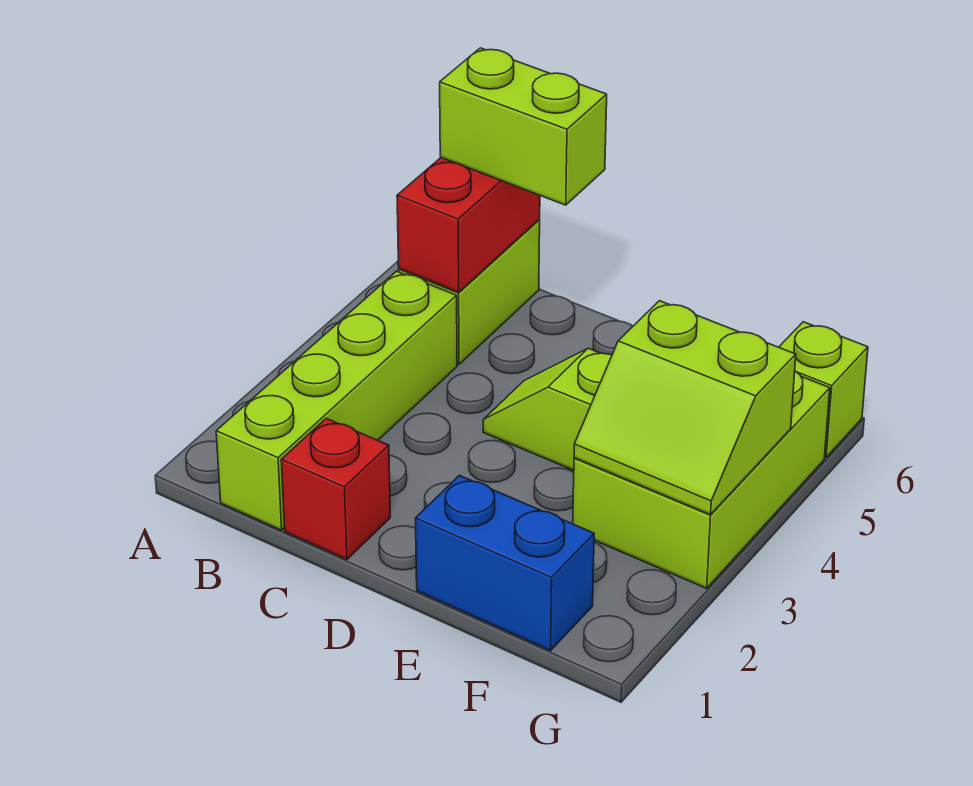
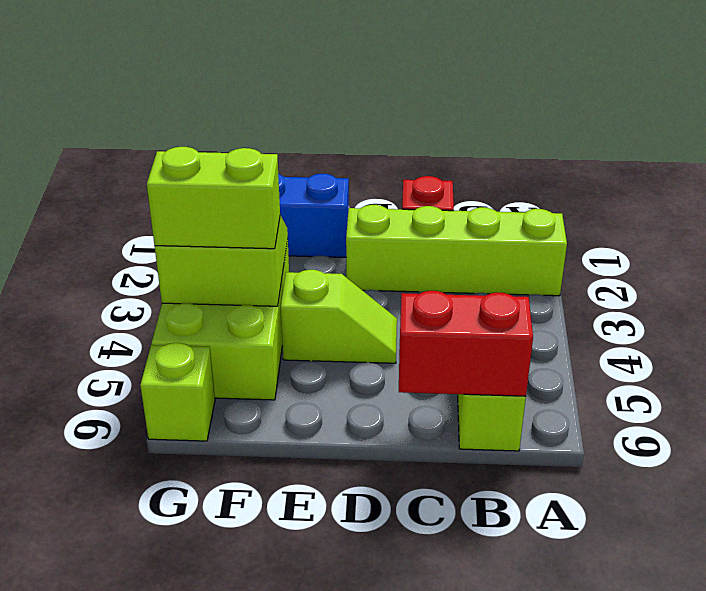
lime 1x4 brick [216,271,457,530] -> lime 1x4 brick turned to [346,205,567,296]
red 1x2 brick [397,158,540,293] -> red 1x2 brick turned to [399,291,533,396]
lime 1x2 brick [440,48,607,205] -> lime 1x2 brick moved to [147,147,280,249]

